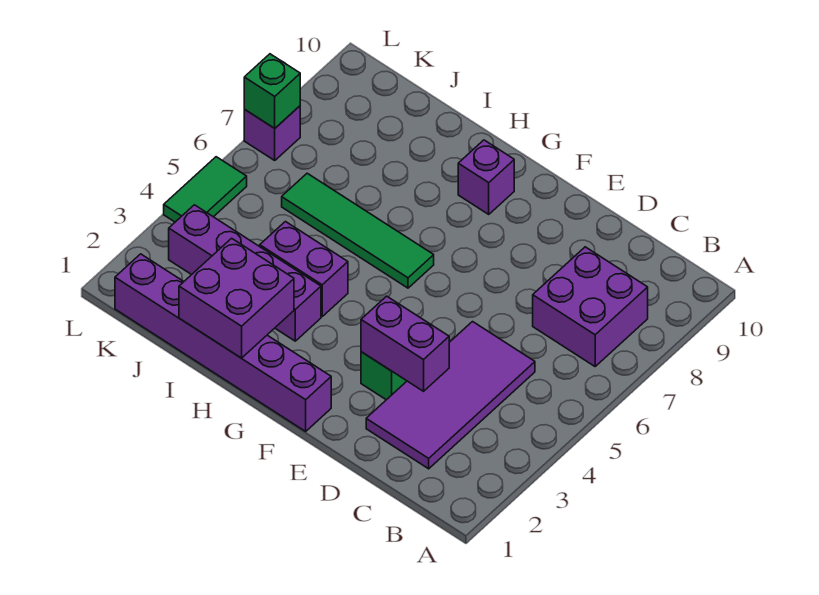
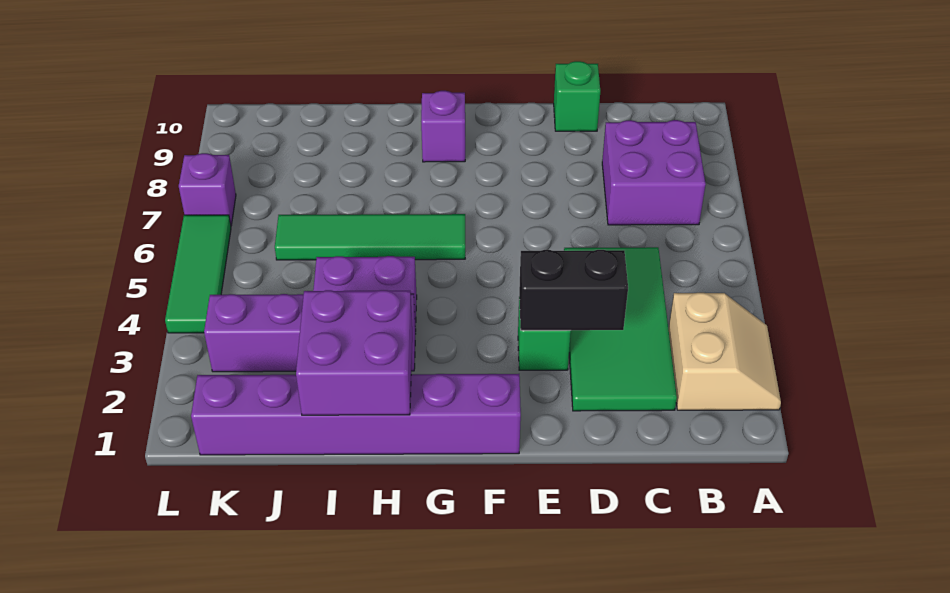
none -> tan 2x2 slope [669,293,781,410]
purple 2x4 tile [366,322,535,469] -> green 2x4 tile [564,247,677,411]
purple 1x2 brick [361,296,449,391] -> black 1x2 brick [519,250,628,331]
green 1x2 tile [164,157,247,222] -> green 1x3 tile [165,215,231,333]
green 1x1 brick [244,54,300,128] -> green 1x1 brick moved to [554,61,600,131]

